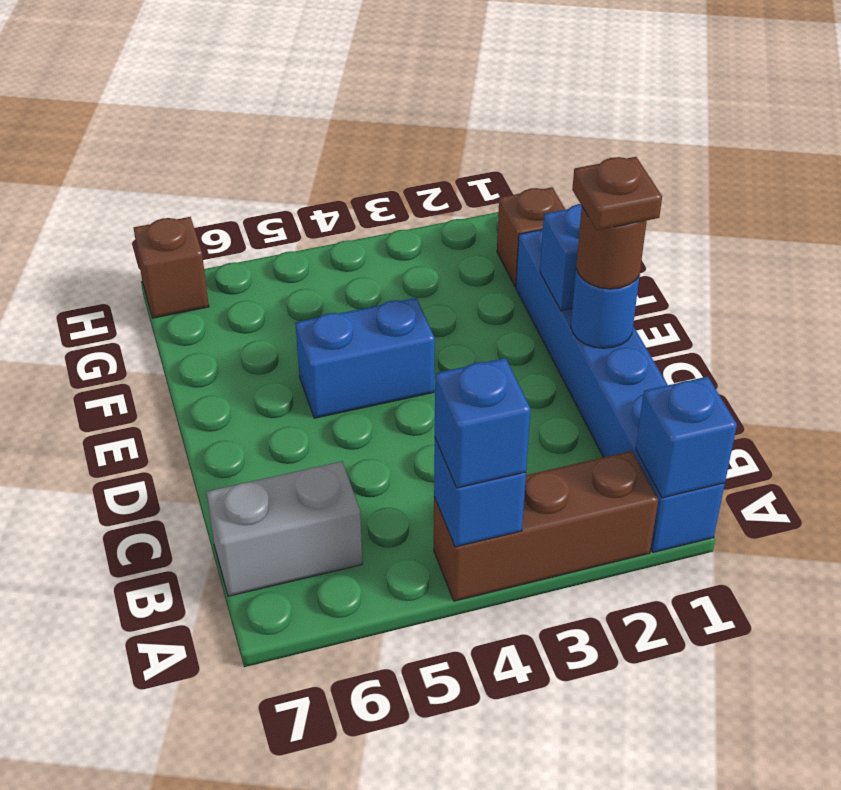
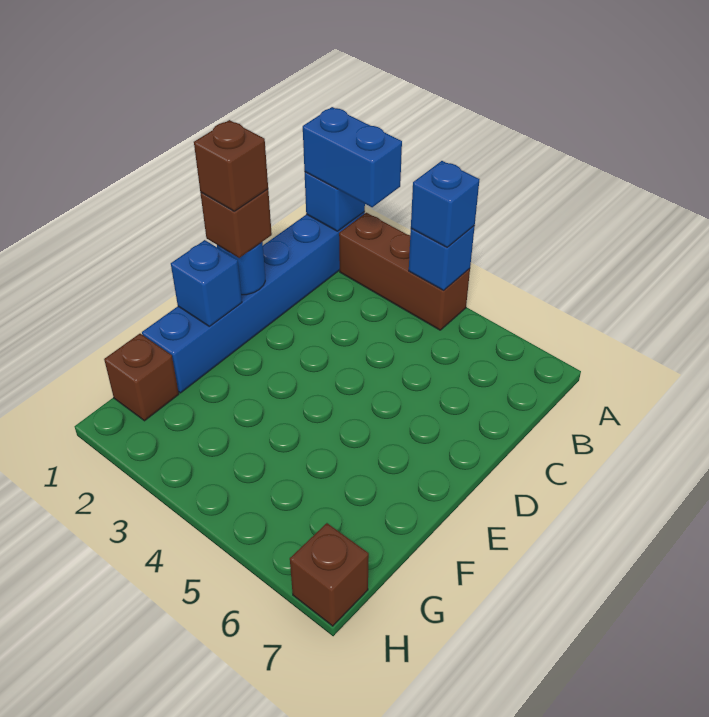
grey 1x2 brick [207,461,362,596] -> none
brown 1x1 round brick [576,207,647,289] -> brown 1x1 brick [201,189,272,258]
brown 1x1 plate [572,157,662,230] -> brown 1x1 brick [194,120,268,211]
blue 1x2 brick [295,298,435,418] -> blue 1x2 brick moved to [303,107,402,207]

